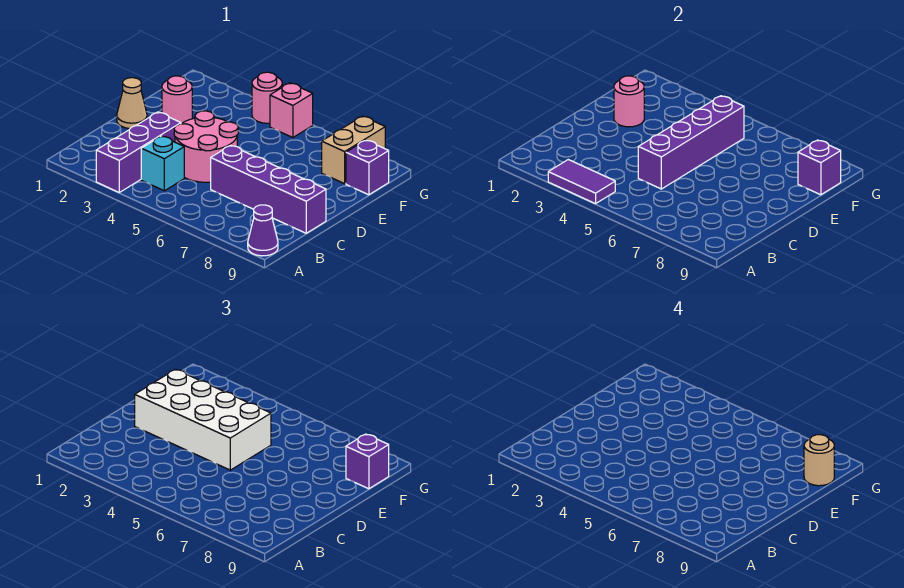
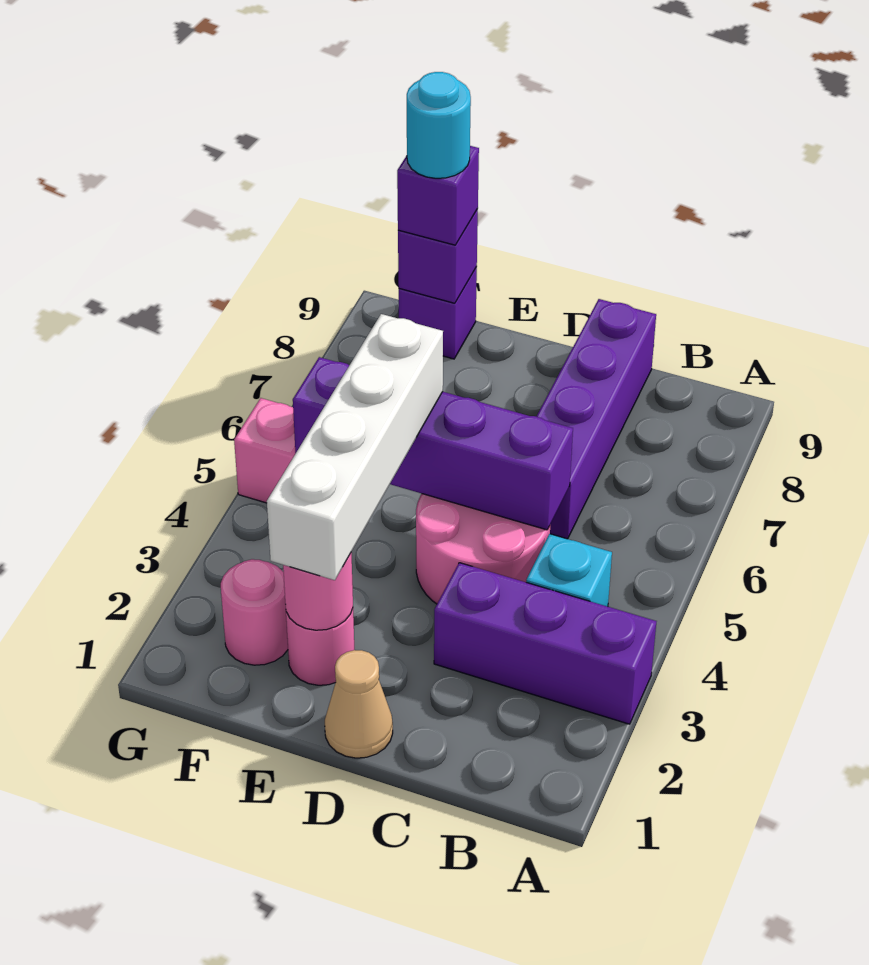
purple 1x2 tile [548,160,615,204] -> none
purple 1x1 cone [248,205,278,256] -> none
white 2x4 brick [135,369,271,470] -> white 1x4 brick [267,314,443,580]
tan 1x2 brick [322,116,385,184] -> none
tan 1x1 round brick [804,435,834,486] -> cyan 1x1 round brick [407,72,471,178]
pink 1x1 round brick [252,72,282,123] -> pink 1x1 round brick moved to [221,559,288,665]

